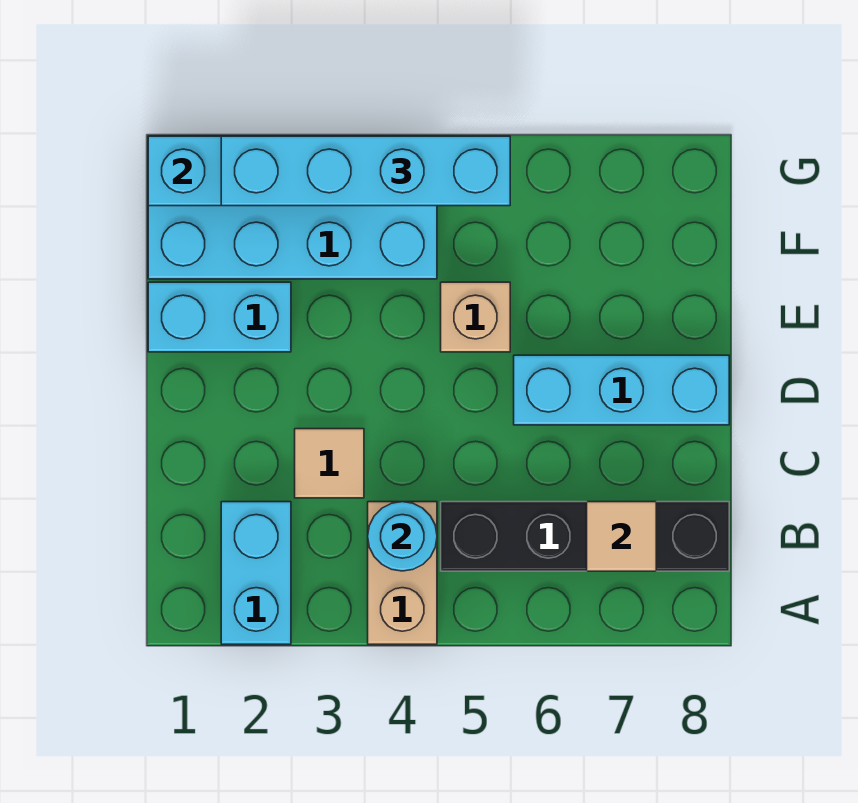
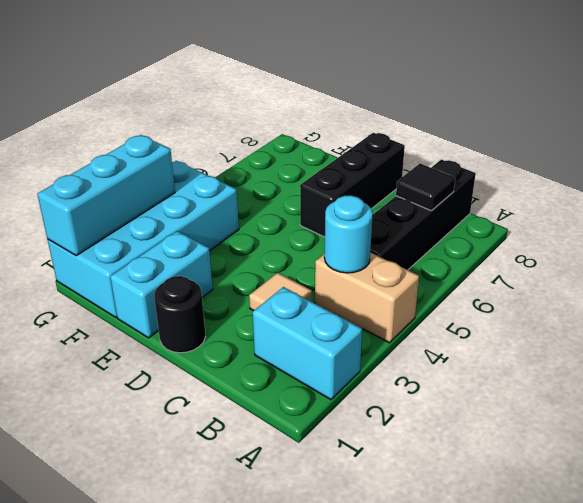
tan 1x1 tile [587,502,656,571] -> black 1x1 tile [396,164,455,210]
none -> black 1x1 round brick [154,276,205,353]
cyan 1x3 brick [514,355,729,425] -> black 1x3 brick [300,133,405,237]
tan 1x1 brick [441,282,510,352] -> none
cyan 1x4 brick [221,136,510,206] -> none

